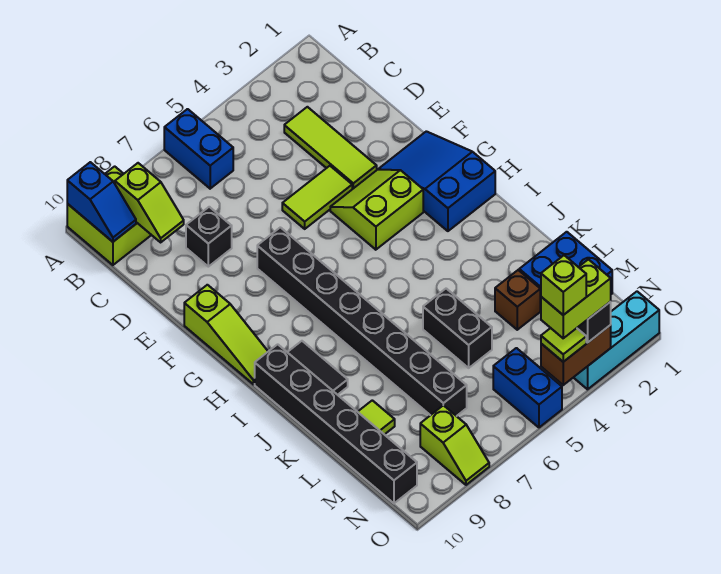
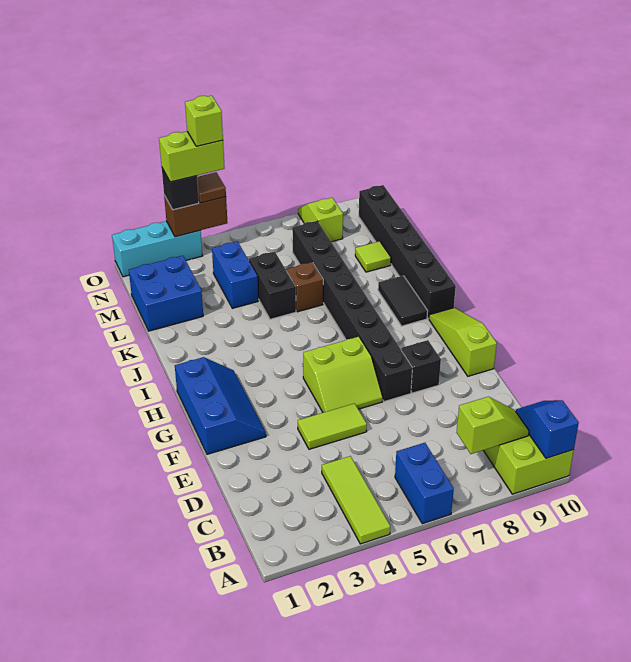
lime 1x2 slope [115,163,184,242] -> lime 1x2 slope turned to [457,397,529,454]
lime 1x3 tile [284,107,377,189] -> lime 1x3 tile moved to [322,456,390,544]
black 1x1 brick [186,207,232,267] -> black 1x1 brick moved to [401,340,441,393]
blue 2x3 slope [379,131,495,231] -> blue 2x3 slope turned to [175,357,266,454]
lime 2x2 slope [330,170,423,250] -> lime 2x2 slope moved to [303,337,383,413]
brown 1x1 brick [495,270,540,330] -> brown 1x1 brick moved to [287,262,323,312]
blue 1x2 brick [493,348,562,427] -> blue 1x2 brick moved to [212,241,258,308]
lime 1x1 tile [541,328,586,362] -> brown 1x1 tile [197,172,226,203]

